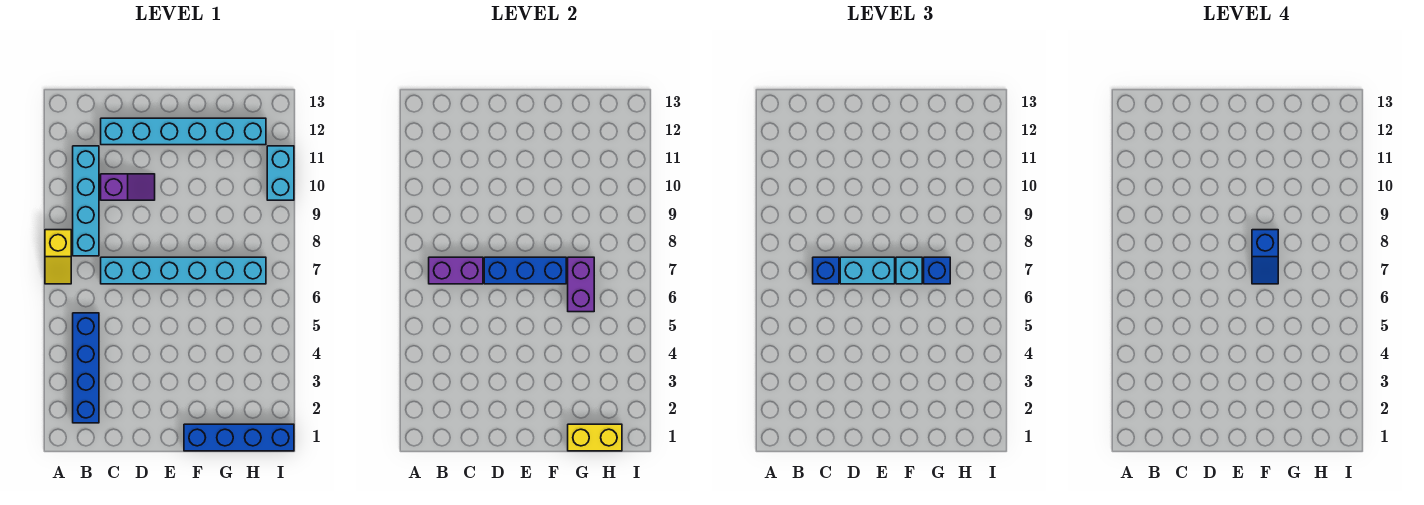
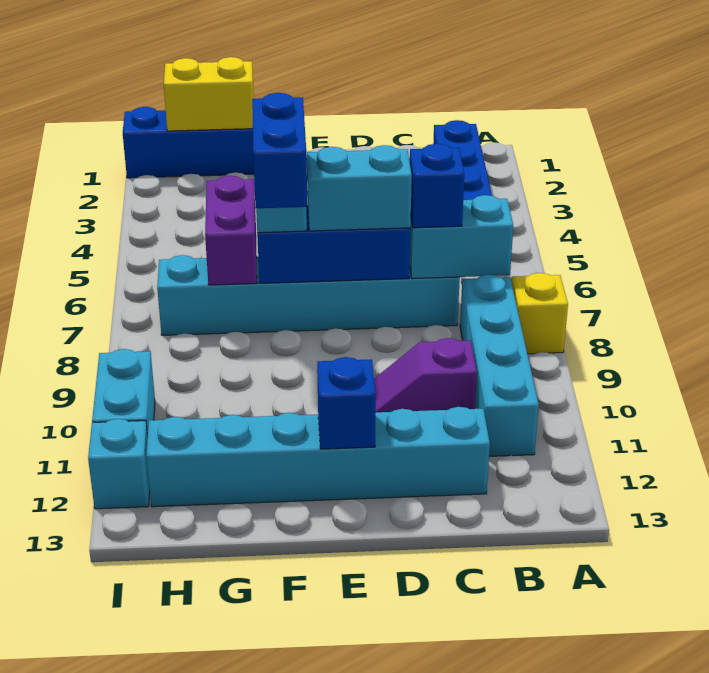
purple 1x2 brick [429,257,483,284] -> cyan 1x2 brick [410,195,513,279]
blue 1x2 slope [1252,230,1278,284] -> blue 1x2 brick [252,93,307,208]
blue 1x1 brick [924,257,950,284] -> blue 1x1 brick moved to [317,357,376,449]
none -> cyan 1x1 brick [88,419,150,509]

